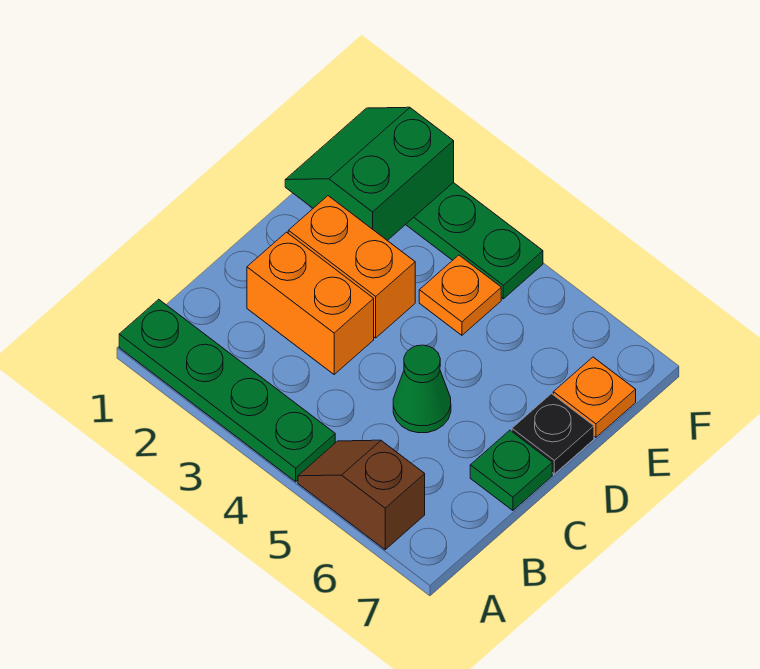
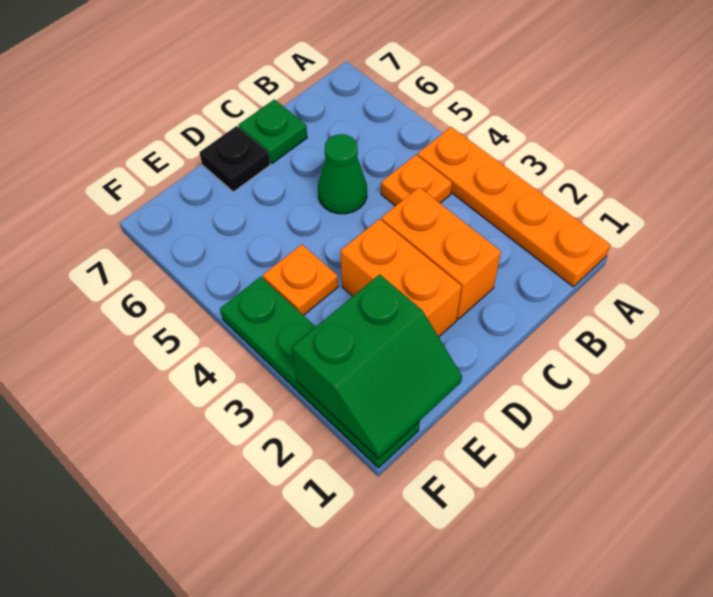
green 1x4 plate [119,299,335,482] -> orange 1x4 plate [418,127,610,287]
brown 1x2 slope [298,440,425,550] -> none
orange 1x1 plate [553,357,636,437] -> orange 1x1 plate moved to [381,155,452,206]

